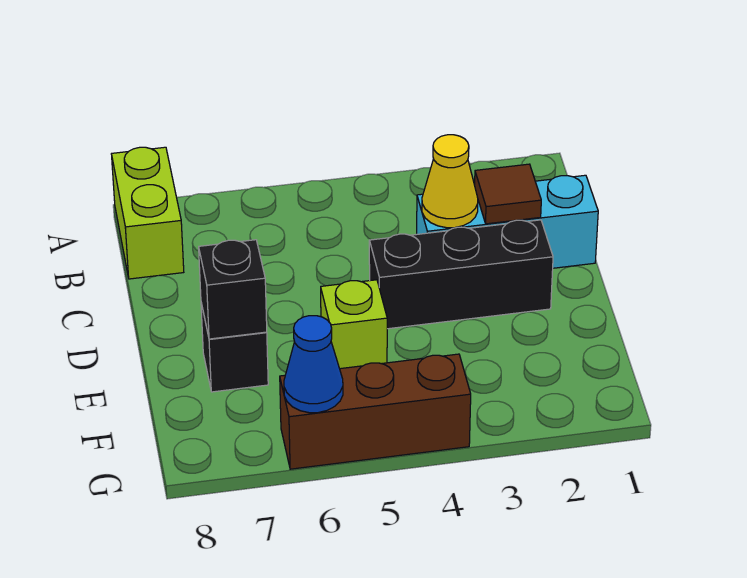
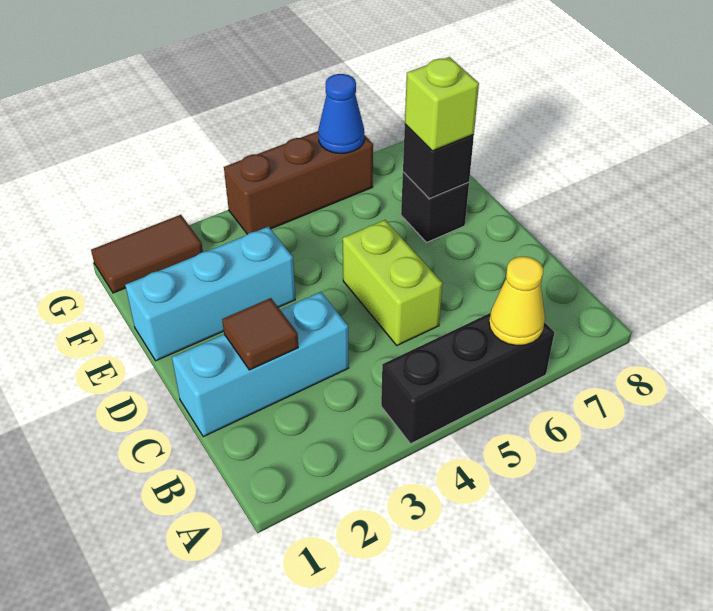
lime 1x2 brick [112,147,184,279] -> lime 1x2 brick moved to [343,220,443,345]
yellow 1x1 cone [422,135,478,228] -> yellow 1x1 cone moved to [489,257,545,346]
black 1x3 brick [369,220,553,329] -> black 1x3 brick moved to [381,313,554,444]
none -> cyan 1x3 brick [125,227,295,361]
lime 1x1 brick [321,280,387,369] -> lime 1x1 brick moved to [405,57,479,151]
none -> brown 1x2 tile [91,215,203,293]

